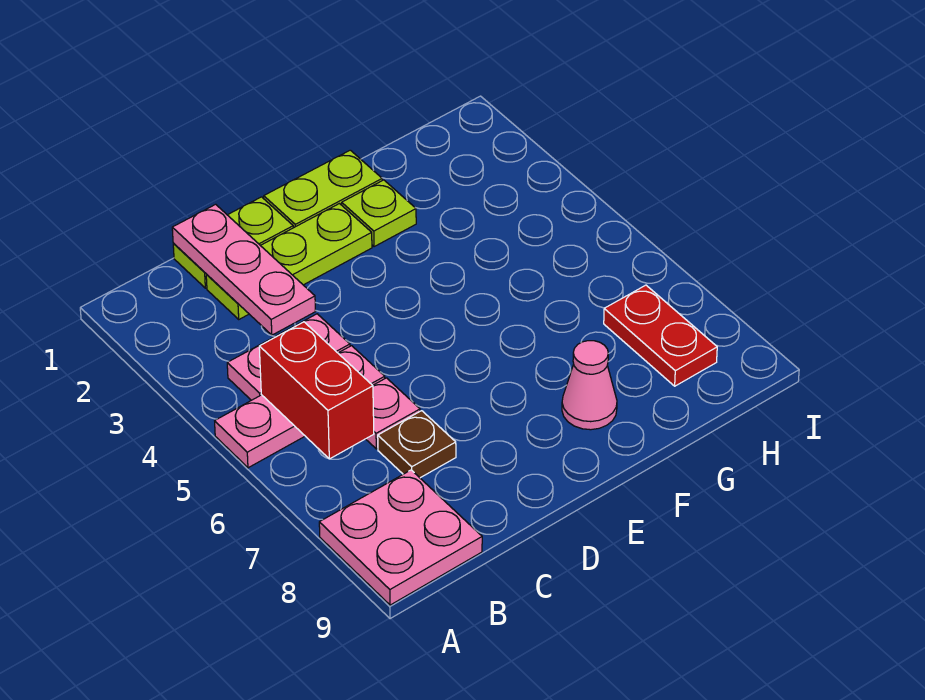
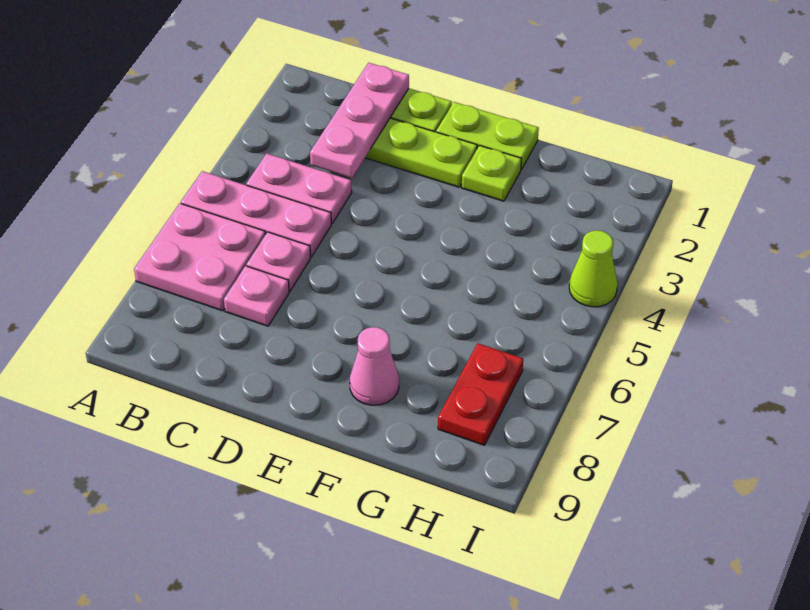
pink 2x2 plate [319,470,482,605] -> pink 2x2 plate moved to [134,203,266,311]
red 1x2 brick [259,322,374,459] -> none
brown 1x1 plate [378,411,456,478] -> pink 1x1 plate [224,266,289,326]
none -> lime 1x1 cone [569,230,618,307]

